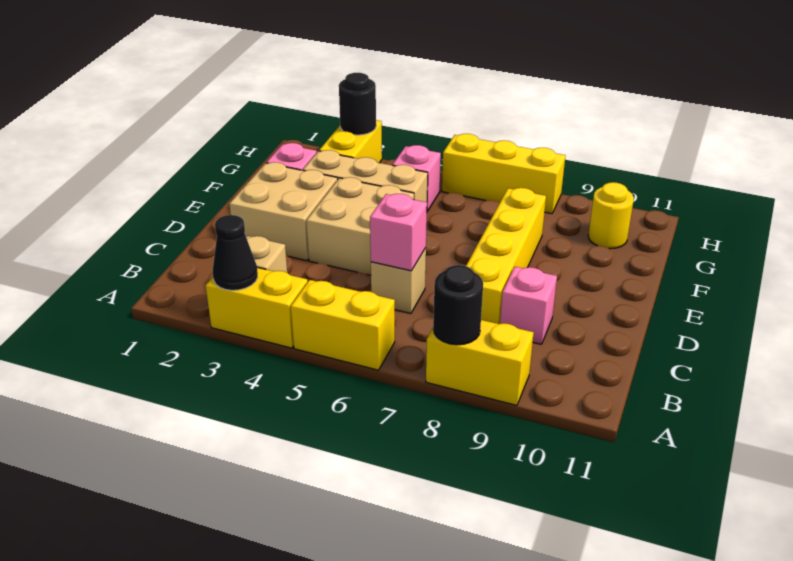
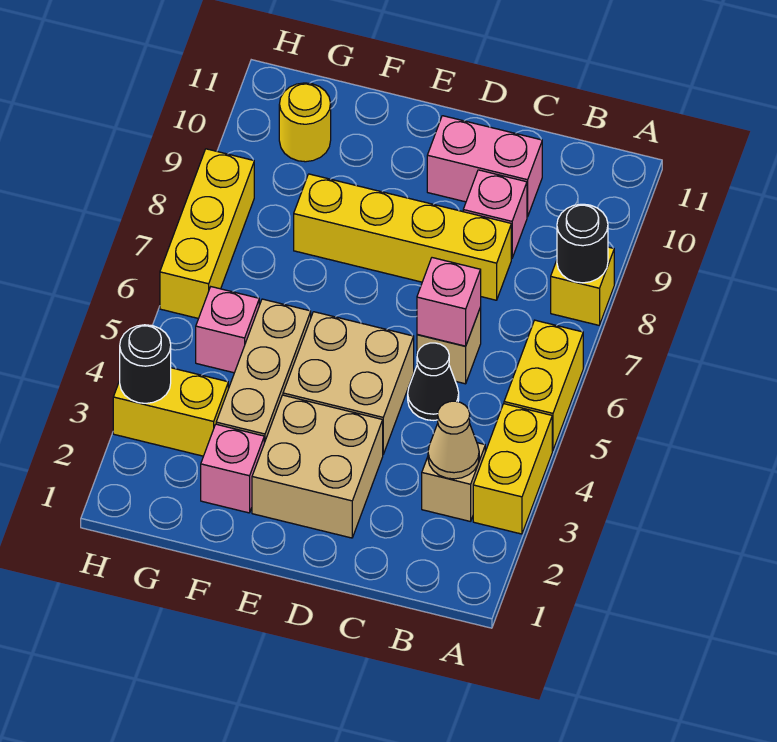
black 1x1 cone [213,215,258,290] -> black 1x1 cone moved to [408,343,459,420]
yellow 1x2 brick [426,320,534,405] -> yellow 1x1 brick [551,247,614,325]
none -> tan 1x1 cone [428,401,479,479]
none -> pink 1x2 brick [427,116,542,217]

